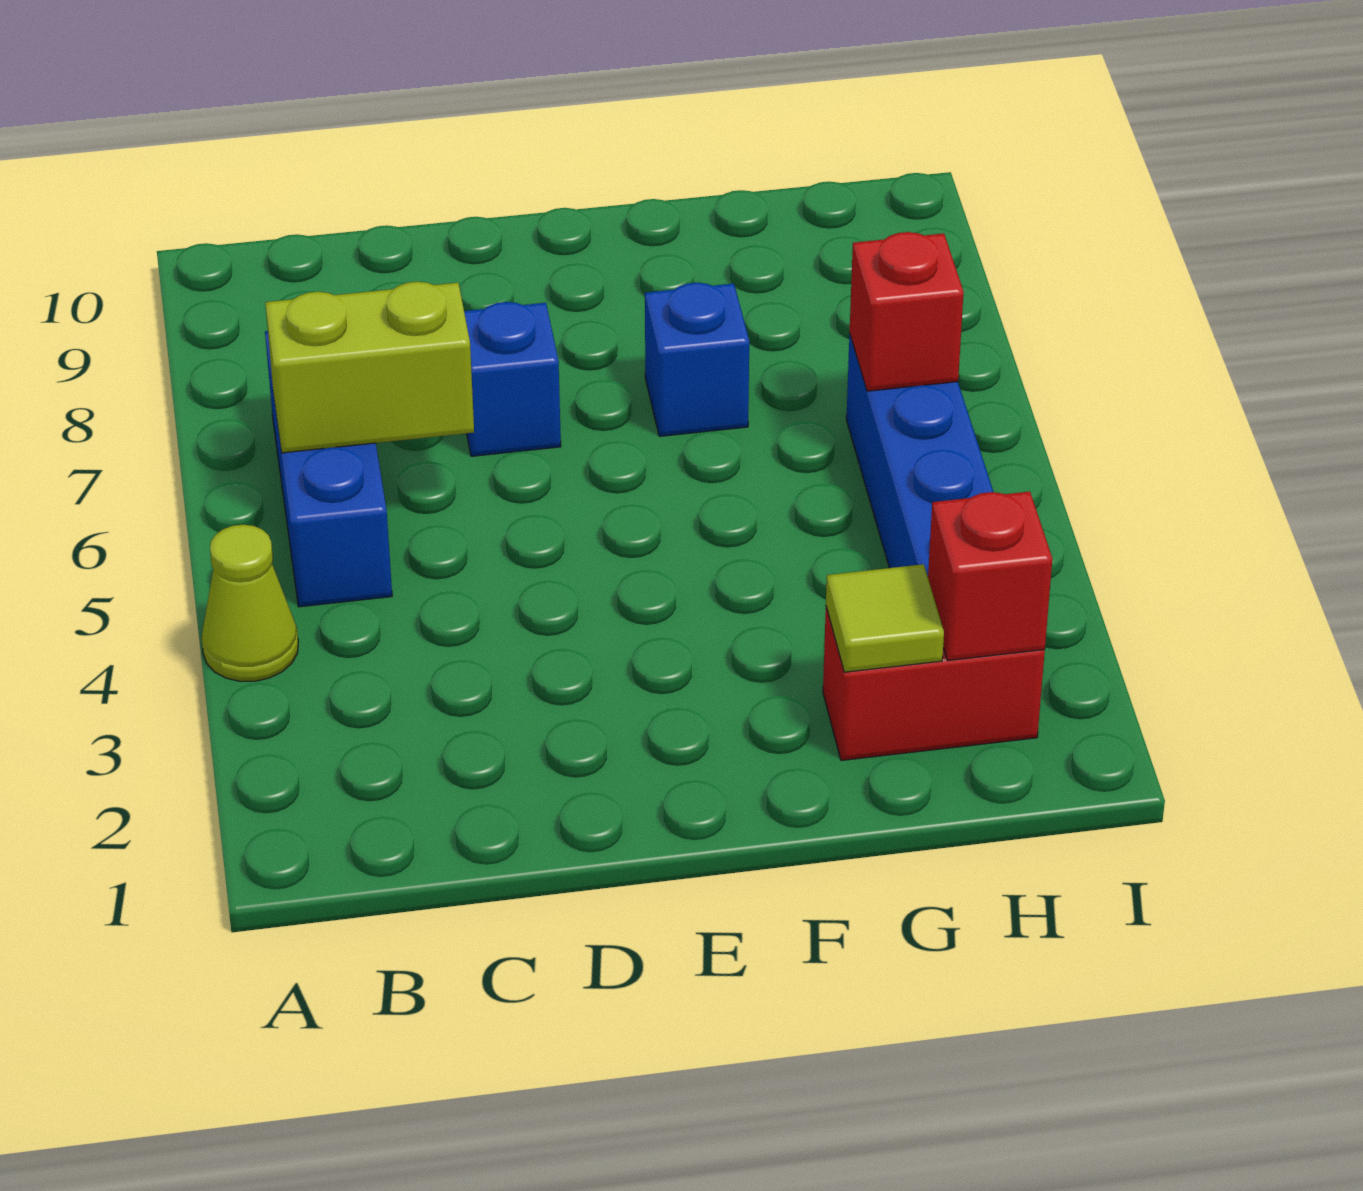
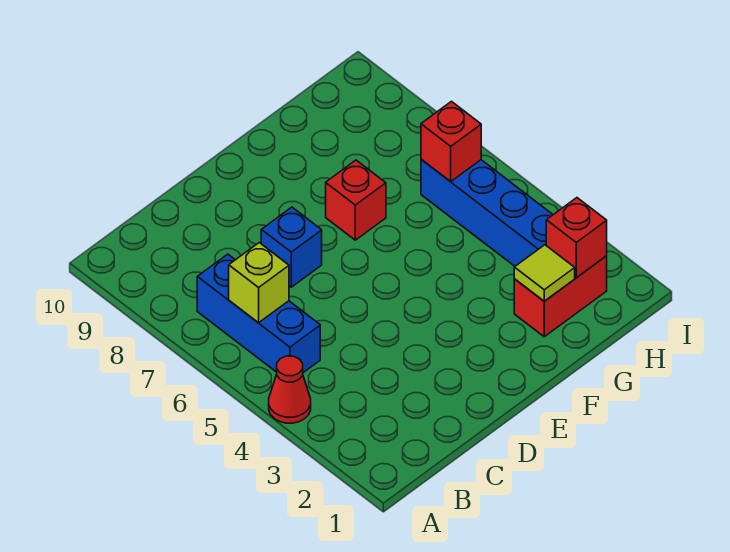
lime 1x1 cone [202,525,298,681] -> red 1x1 cone [269,356,311,423]
lime 1x2 brick [265,282,474,453] -> lime 1x1 brick [229,243,289,323]
blue 1x1 brick [645,283,749,436] -> red 1x1 brick [326,160,386,240]

